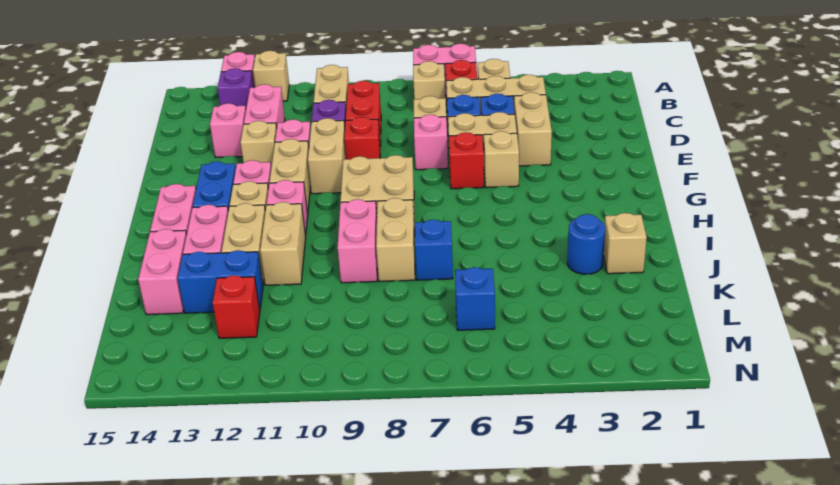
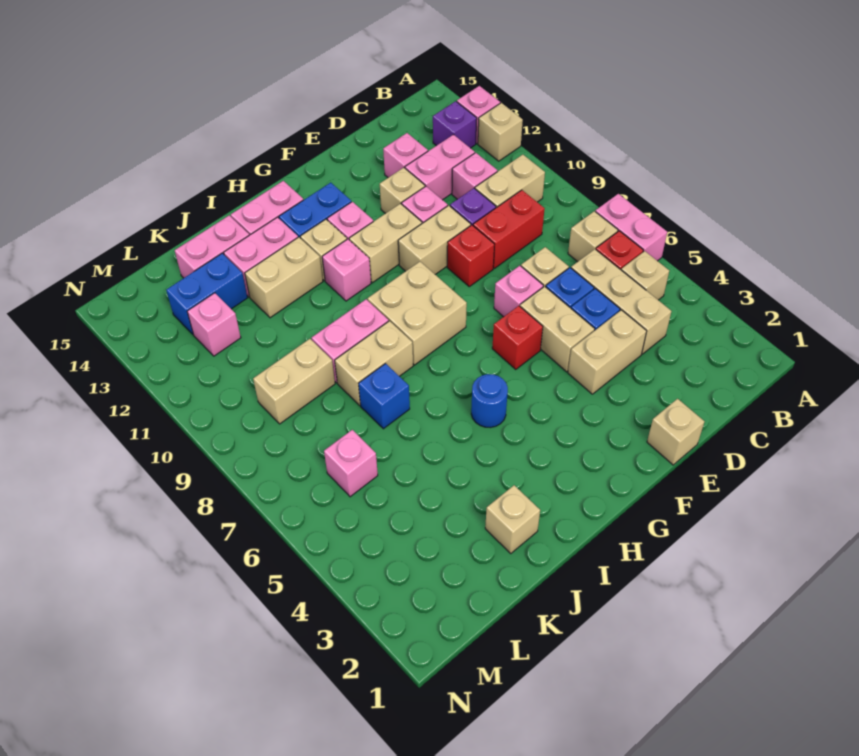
none -> pink 1x1 brick [452,153,497,199]
tan 1x1 brick [484,131,519,188] -> tan 1x1 brick moved to [647,399,705,465]
tan 1x2 brick [260,202,306,285] -> tan 1x2 brick moved to [253,339,335,424]
blue 1x1 round brick [567,214,605,274] -> blue 1x1 round brick moved to [471,374,508,428]
blue 1x2 brick [178,250,263,313] -> blue 1x2 brick turned to [166,253,247,334]
blue 1x1 brick [455,267,495,330] -> pink 1x1 brick [324,430,378,497]
red 1x1 brick [213,275,260,338] -> pink 1x1 brick [187,293,241,356]

